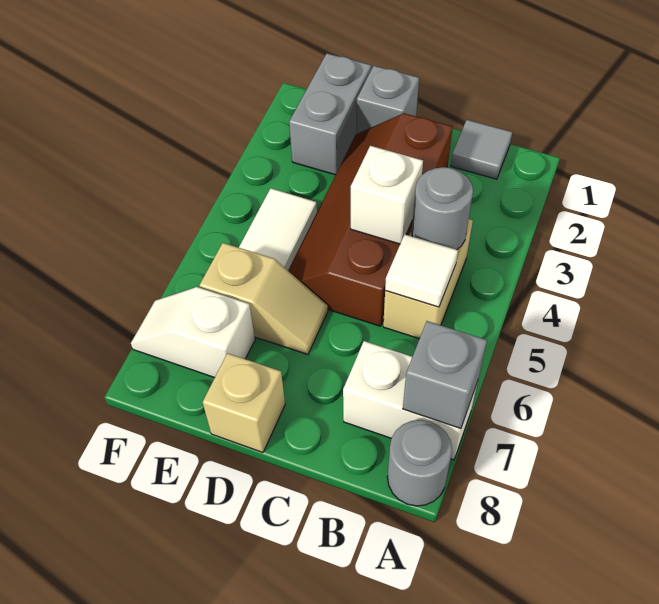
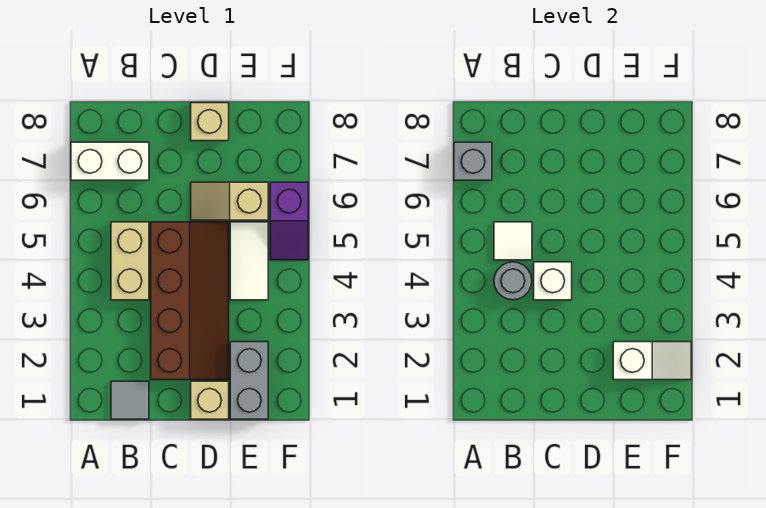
grey 1x1 round brick [387,420,452,506] -> none
grey 1x1 brick [357,66,419,134] -> tan 1x1 brick [191,381,229,419]
white 1x2 slope [131,287,255,378] -> white 1x2 slope moved to [613,342,691,380]
none -> purple 1x2 slope [270,182,308,260]

